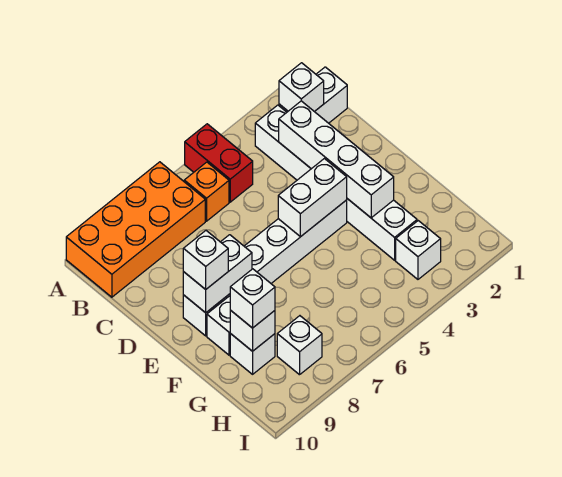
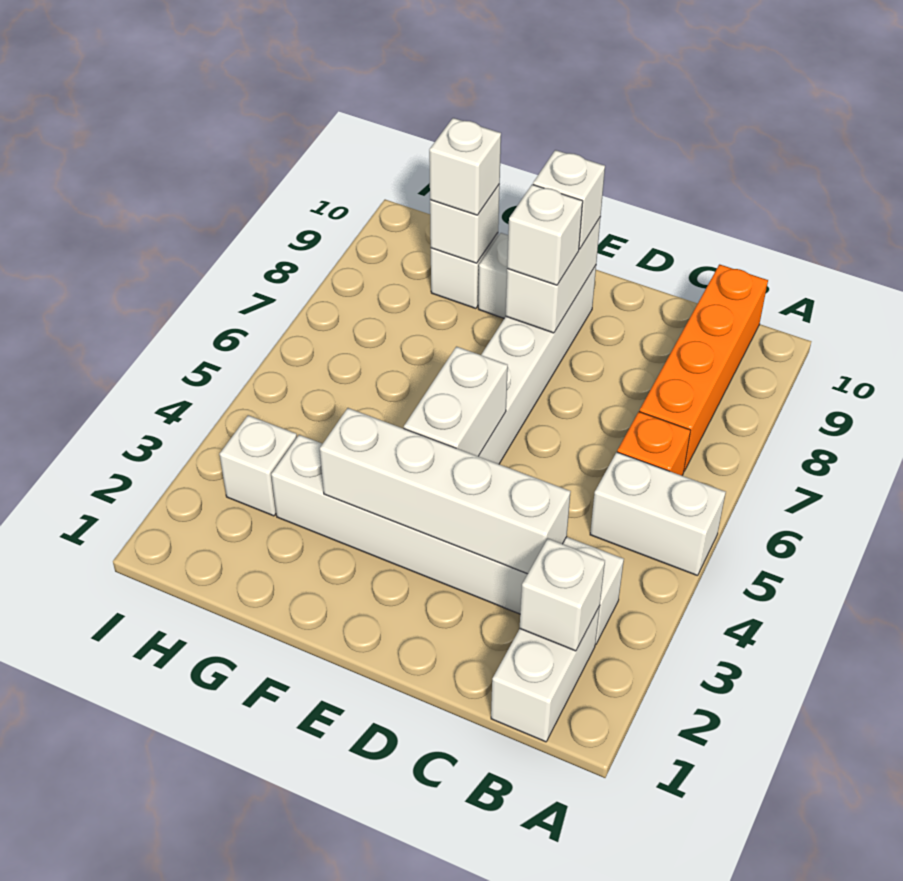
red 1x2 brick [185,124,253,202] -> white 1x2 brick [590,452,726,576]
orange 2x4 brick [66,162,205,297] -> orange 1x4 brick [639,264,768,471]
white 1x1 brick [277,316,322,375] -> white 1x1 brick moved to [507,185,583,285]

